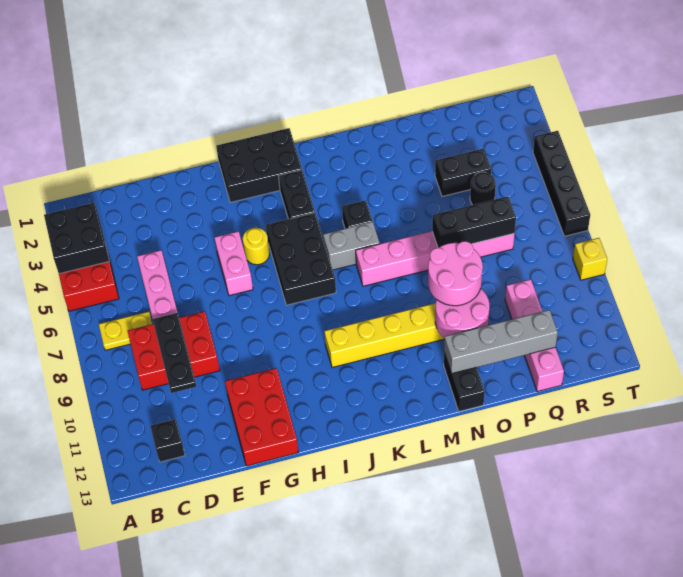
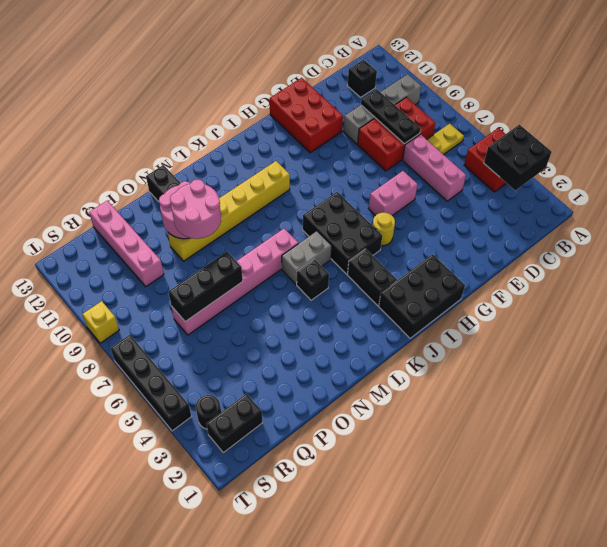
pink 1x2 brick [214,231,253,296] -> pink 1x2 brick turned to [369,171,418,216]
grey 1x4 brick [444,310,558,373] -> grey 1x4 brick moved to [343,74,421,144]
black 1x2 brick [435,149,491,196] -> black 1x2 brick moved to [206,394,263,452]
black 1x1 round brick [470,172,496,205] -> black 1x1 round brick moved to [196,395,221,429]

